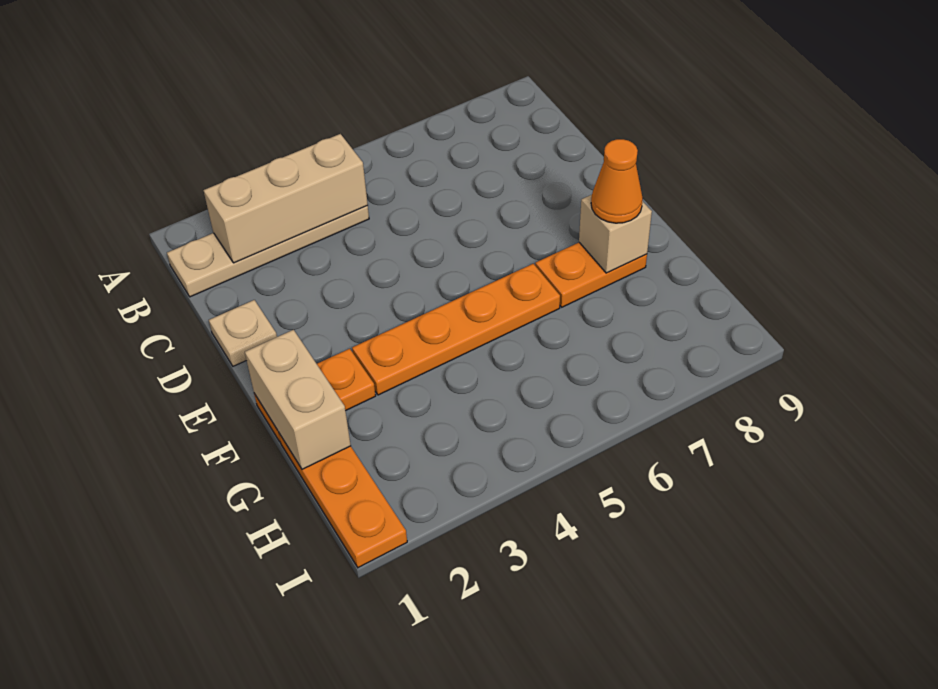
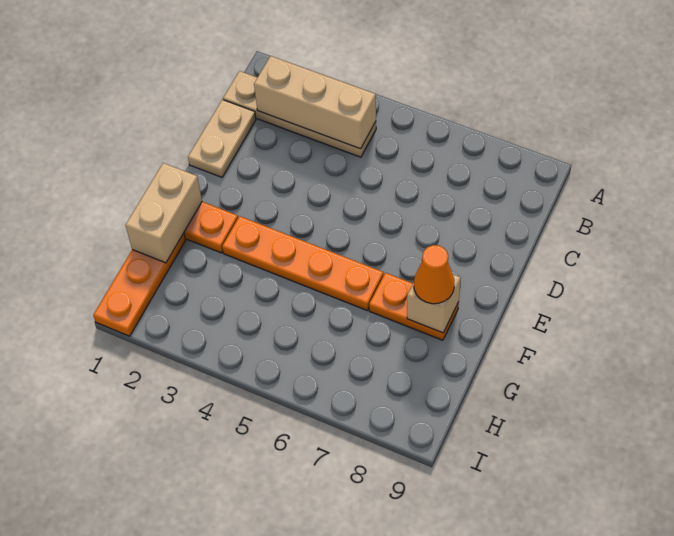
tan 1x1 plate [209,300,277,366] -> tan 1x2 plate [188,100,256,177]

